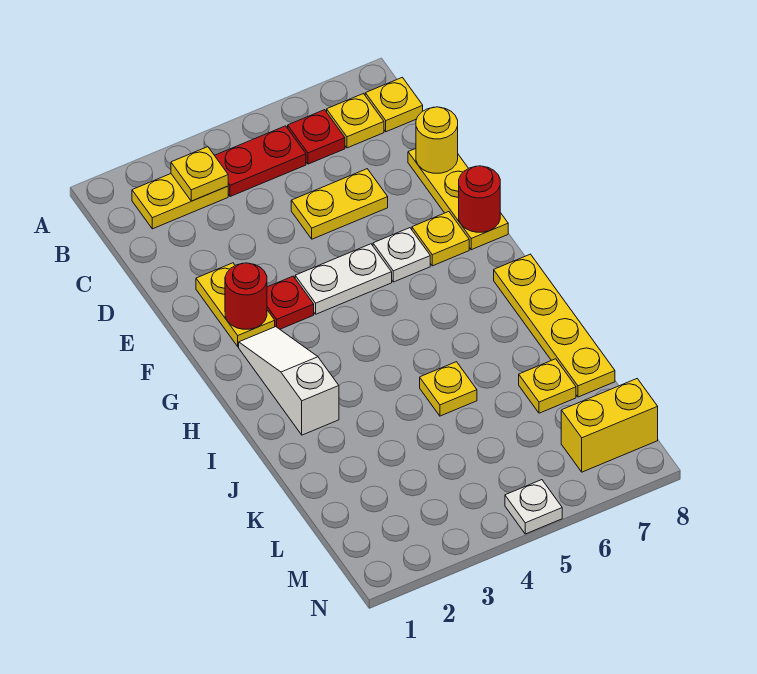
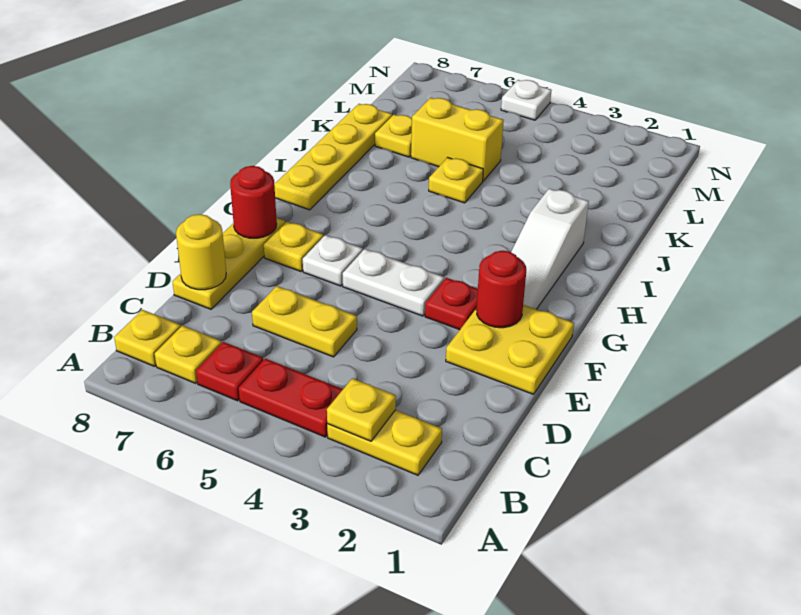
yellow 1x2 plate [196,263,275,347] -> yellow 2x2 plate [446,305,574,394]
yellow 1x2 brick [561,379,658,472] -> yellow 1x2 brick moved to [411,98,504,181]

